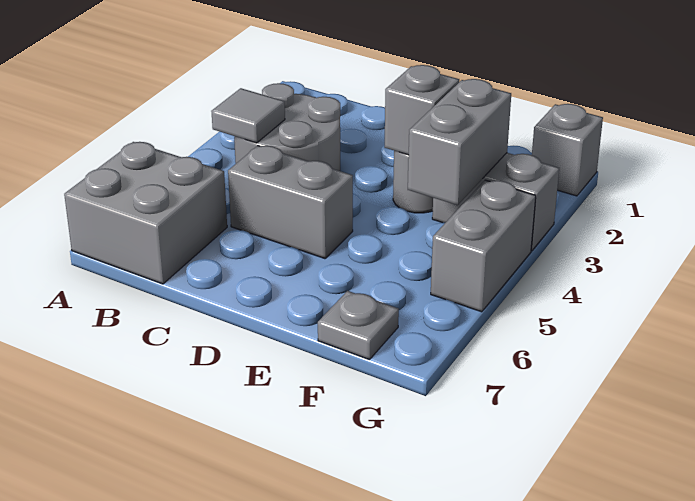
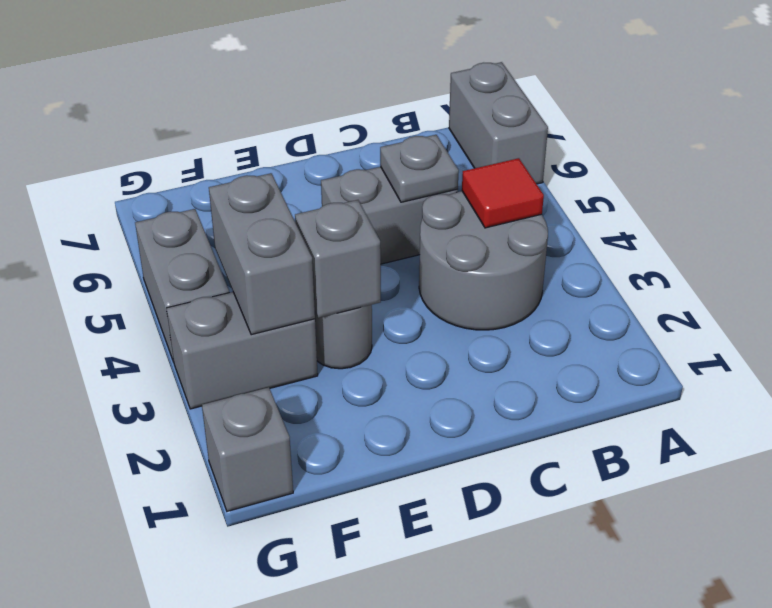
grey 2x2 brick [64,142,227,284] -> grey 1x2 brick [449,62,548,184]
grey 1x1 tile [211,88,285,143] -> red 1x1 tile [462,158,544,228]
grey 1x1 plate [318,291,399,360] -> grey 1x1 plate moved to [380,135,459,202]

